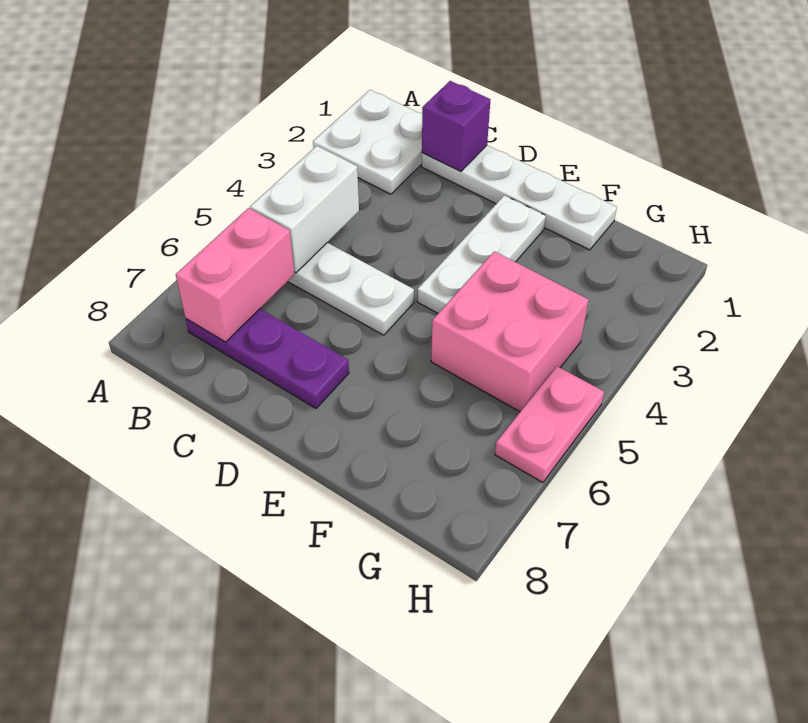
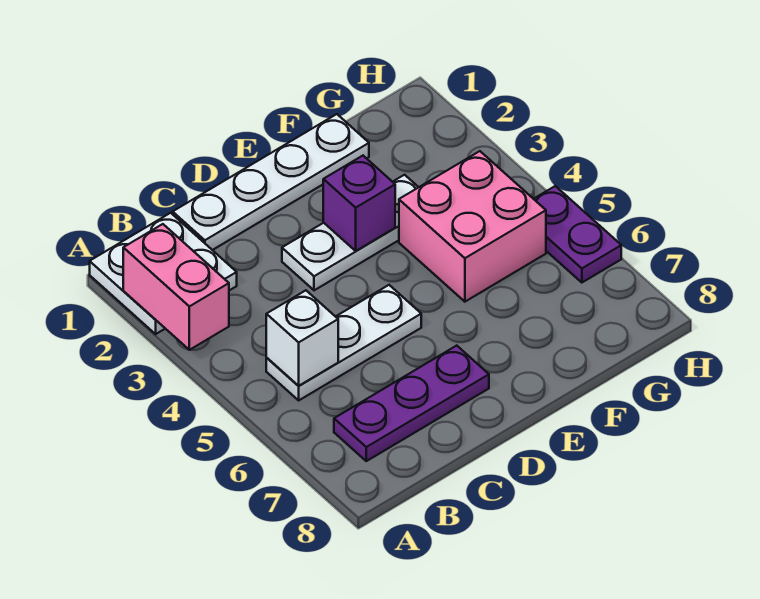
white 1x2 brick [250,146,359,273] -> white 1x1 brick [266,290,338,386]
pink 1x2 brick [176,208,294,342] -> pink 1x2 brick moved to [123,224,229,350]
purple 1x1 brick [422,81,490,171] -> purple 1x1 brick moved to [323,156,395,251]
white 1x3 plate [417,195,546,313] -> white 1x3 plate turned to [282,175,418,290]
pink 1x2 plate [495,366,604,482] -> purple 1x2 plate [534,186,621,283]

